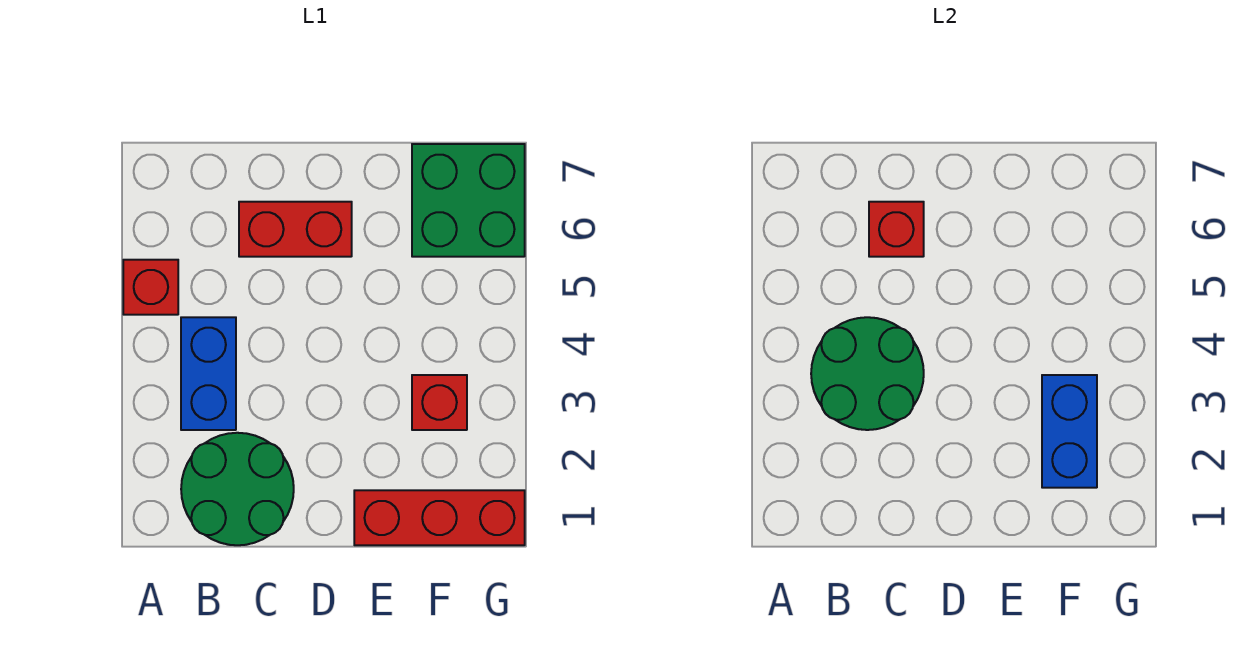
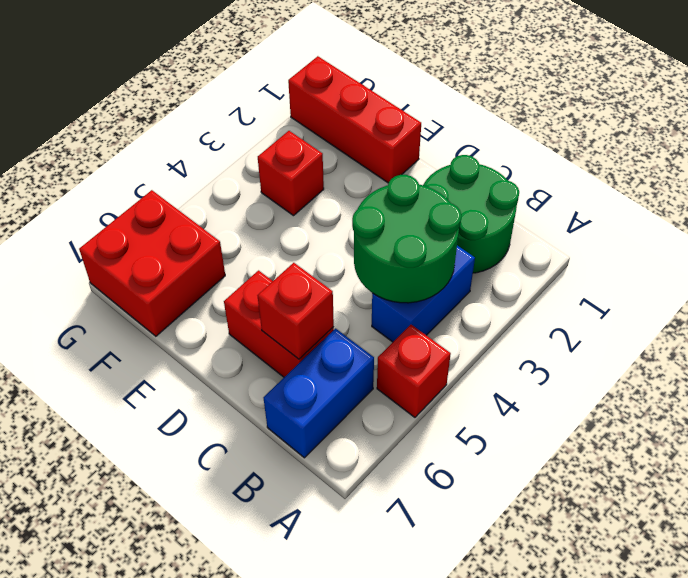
blue 1x2 brick [1042,375,1097,488] -> blue 1x2 brick moved to [264,328,374,458]
green 2x2 brick [412,144,525,257] -> red 2x2 brick [79,190,225,336]

